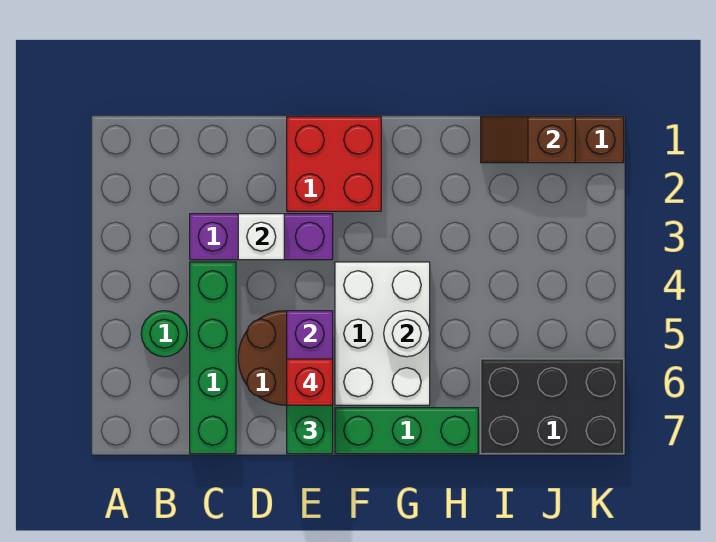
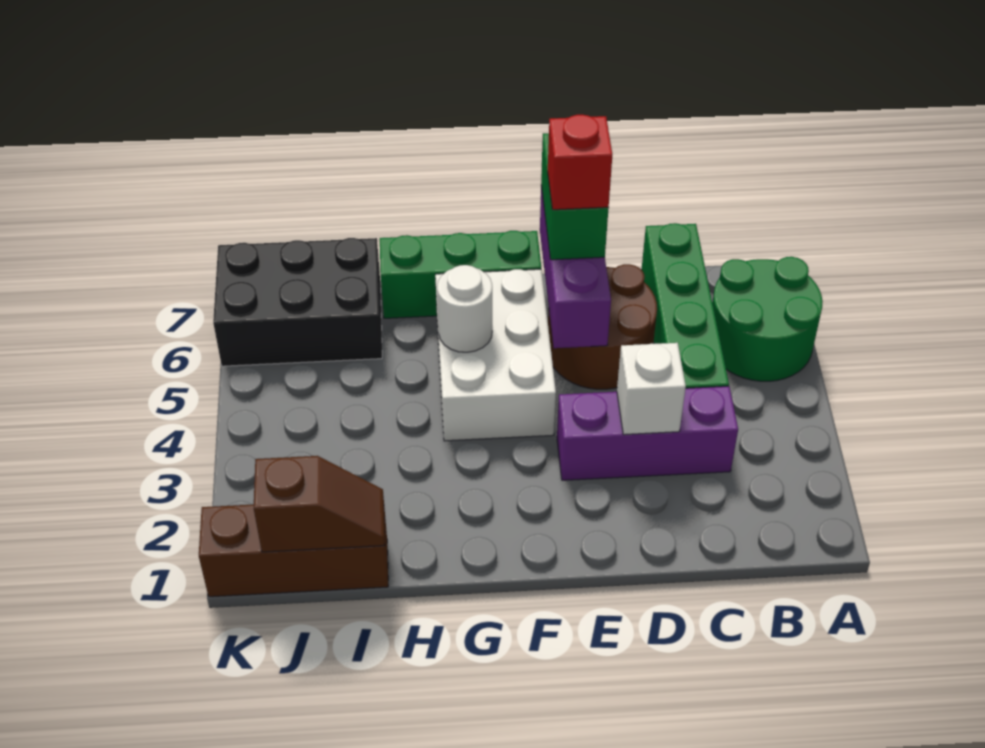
green 1x1 round brick [141,311,187,357] -> green 2x2 round brick [712,257,823,381]
red 2x2 brick [287,117,381,211] -> none

